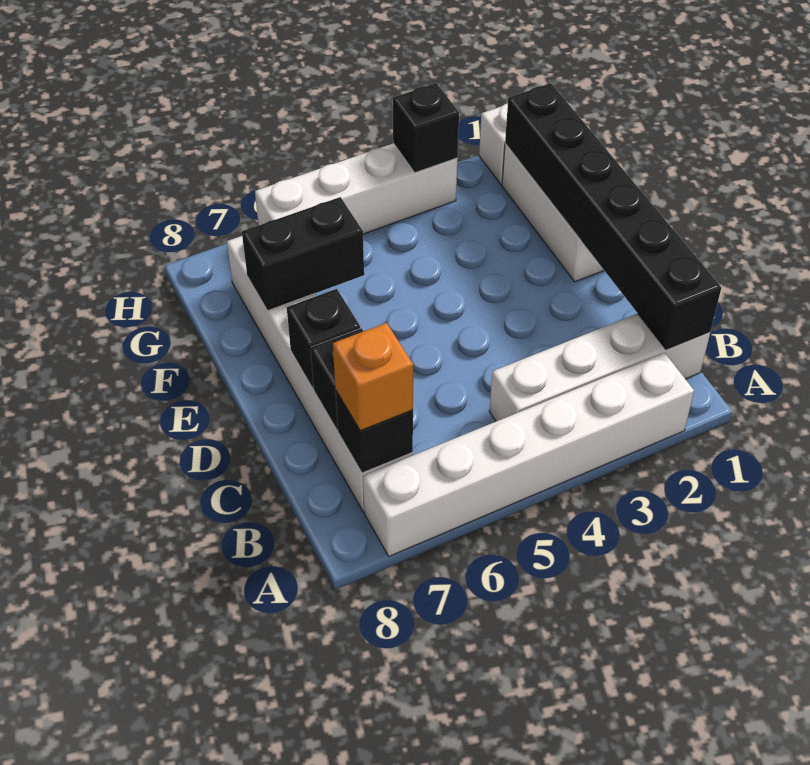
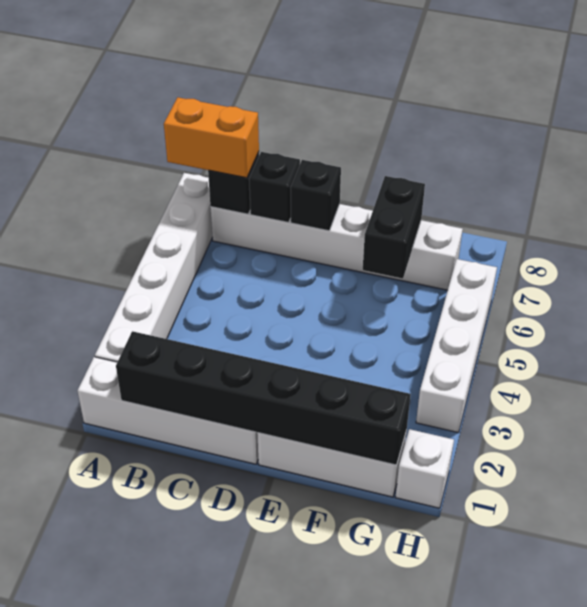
white 1x4 brick [489,314,710,421] -> white 1x4 brick turned to [78,357,258,464]
orange 1x1 brick [333,323,413,431] -> orange 1x2 brick [164,97,259,178]
black 1x1 brick [393,83,459,173] -> none

